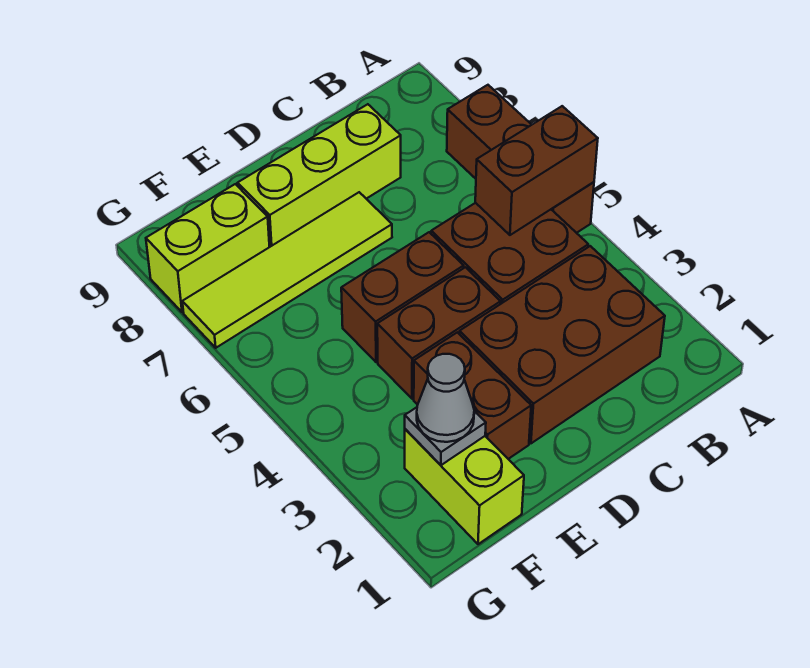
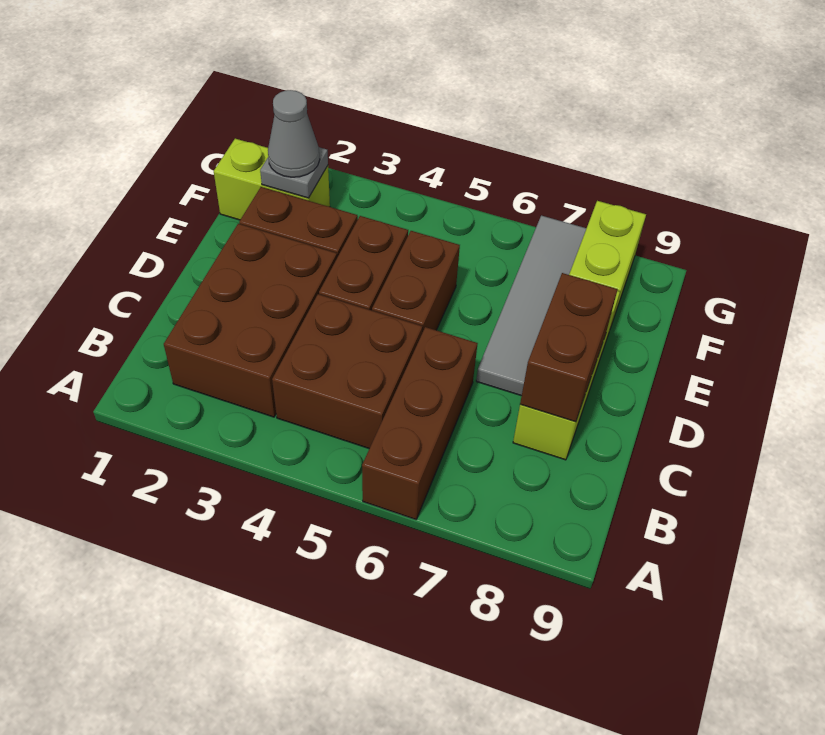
brown 1x3 brick [447,85,594,233] -> brown 1x3 brick turned to [362,327,478,519]
brown 1x2 brick [475,106,598,235] -> brown 1x2 brick moved to [520,273,618,422]
lime 1x4 tile [182,192,392,348] -> grey 1x4 tile [476,215,587,396]

